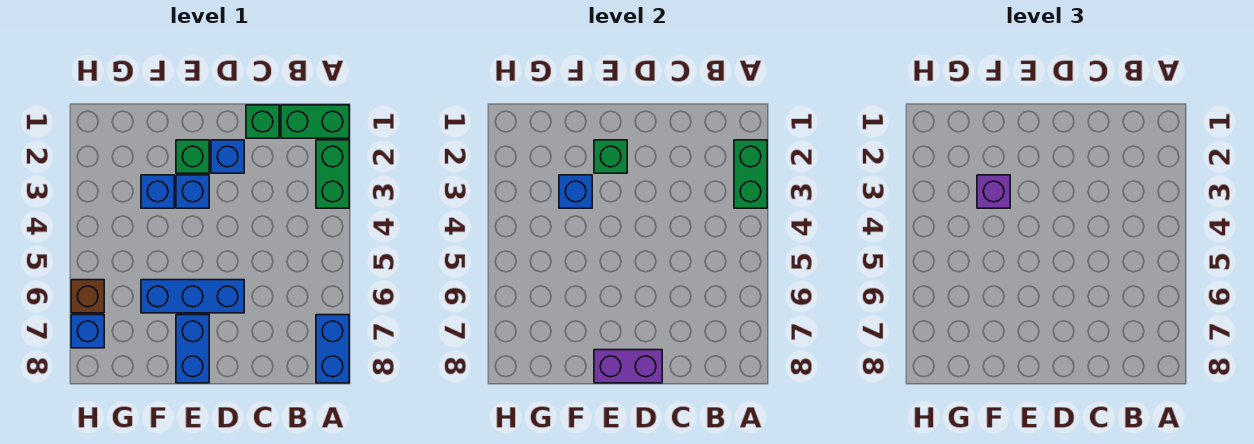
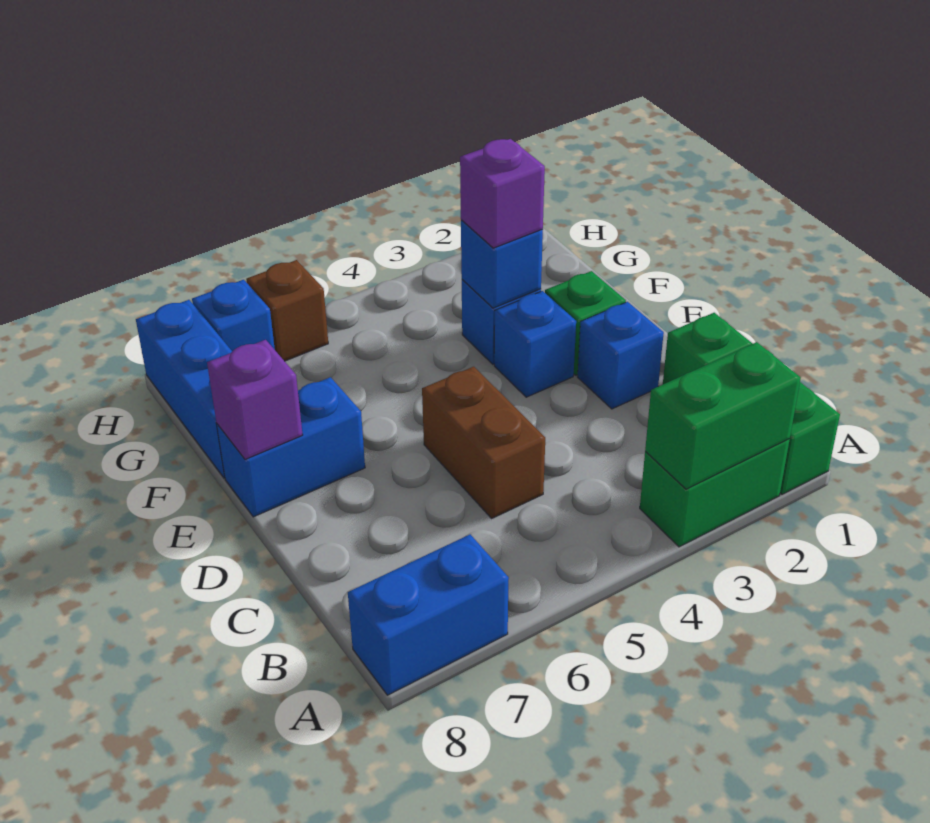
none -> brown 1x2 brick [422,367,545,518]
blue 1x3 brick [141,280,244,313] -> blue 1x3 brick moved to [136,300,232,478]
purple 1x2 brick [594,350,662,383] -> purple 1x1 brick [207,340,303,459]
green 1x1 brick [594,140,627,173] -> none

